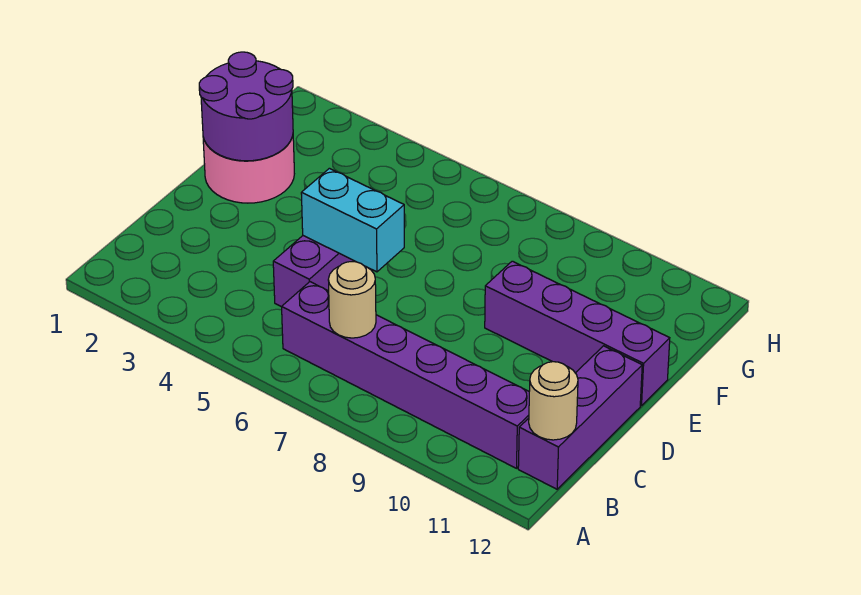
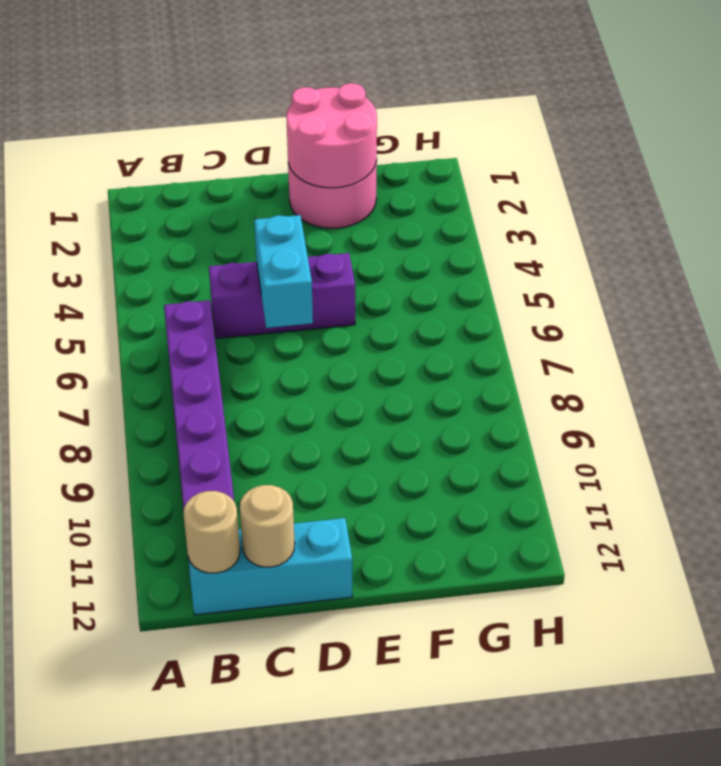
tan 1x1 round brick [328,262,376,338] -> tan 1x1 round brick moved to [240,485,295,567]
purple 1x3 brick [518,346,642,489] -> cyan 1x3 brick [188,518,352,615]
purple 2x2 round brick [199,52,293,161] -> pink 2x2 round brick [286,83,377,188]
purple 1x4 brick [485,261,670,406] -> none

